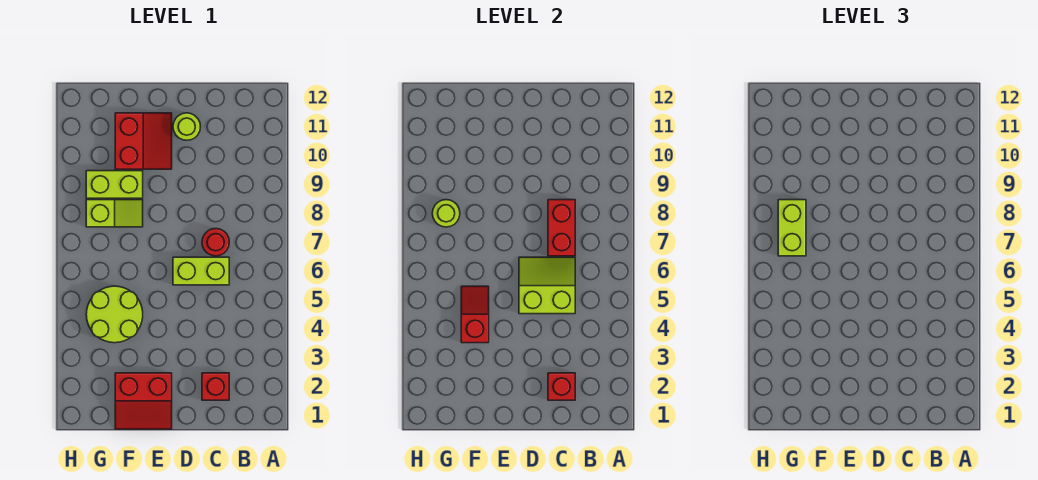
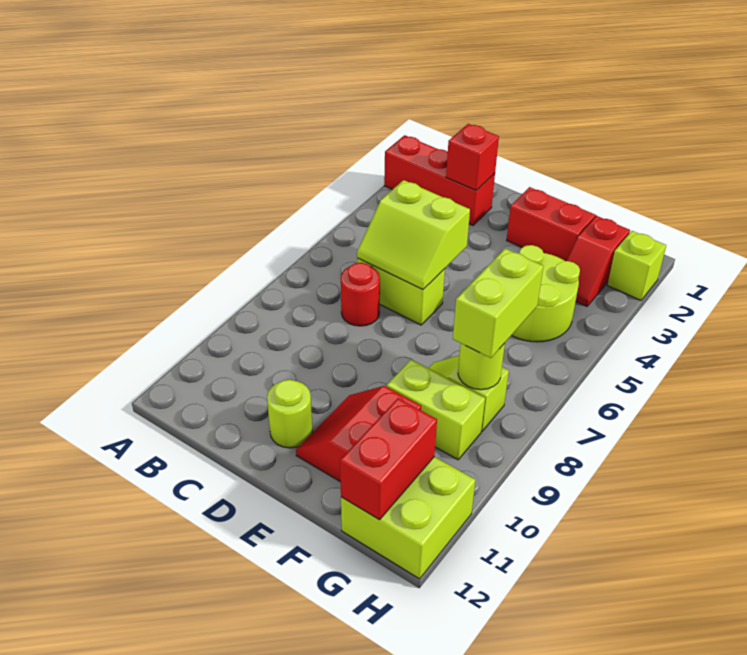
red 1x1 brick [202,373,229,400] -> red 1x3 brick [384,135,495,225]
red 1x2 brick [548,200,575,256] -> red 1x2 brick moved to [340,398,437,520]
red 1x2 slope [461,286,489,343] -> red 1x2 slope moved to [567,216,630,306]
none -> lime 2x2 brick [341,457,475,579]
none -> lime 1x1 brick [607,231,666,300]

